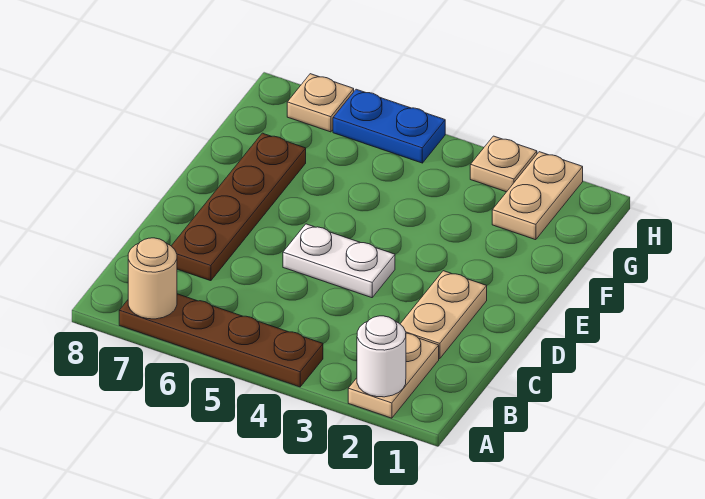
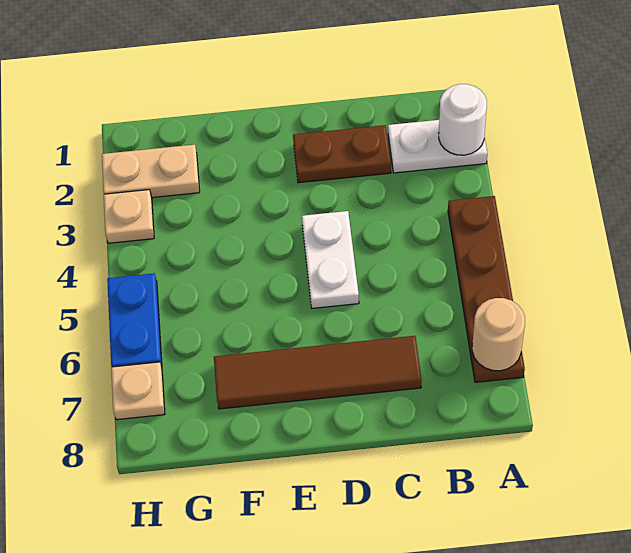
tan 1x2 plate [348,333,439,418] -> white 1x2 plate [388,120,487,173]
tan 1x2 plate [400,271,487,359] -> brown 1x2 plate [293,125,391,183]
brown 1x4 plate [172,133,306,281] -> brown 1x4 tile [214,336,422,409]

